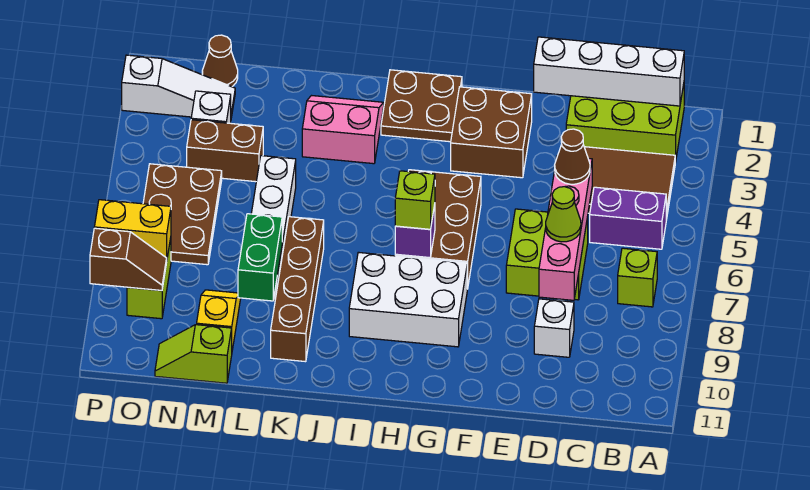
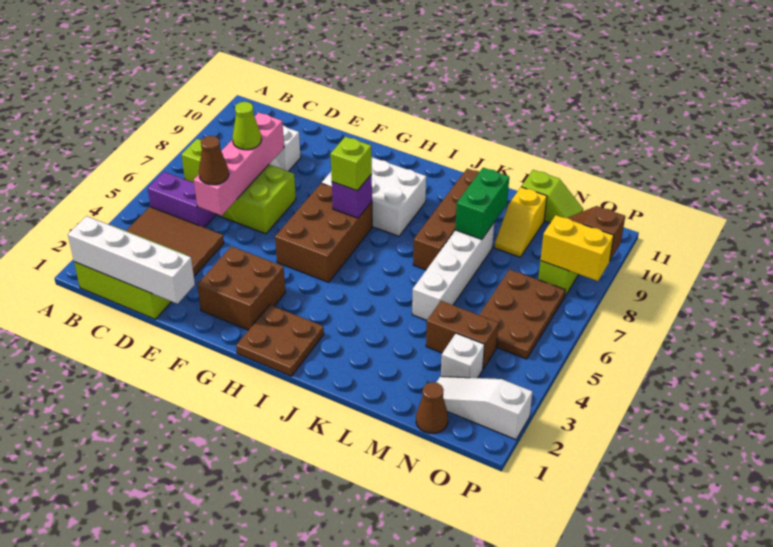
pink 2x2 slope [302,96,384,164] -> none

